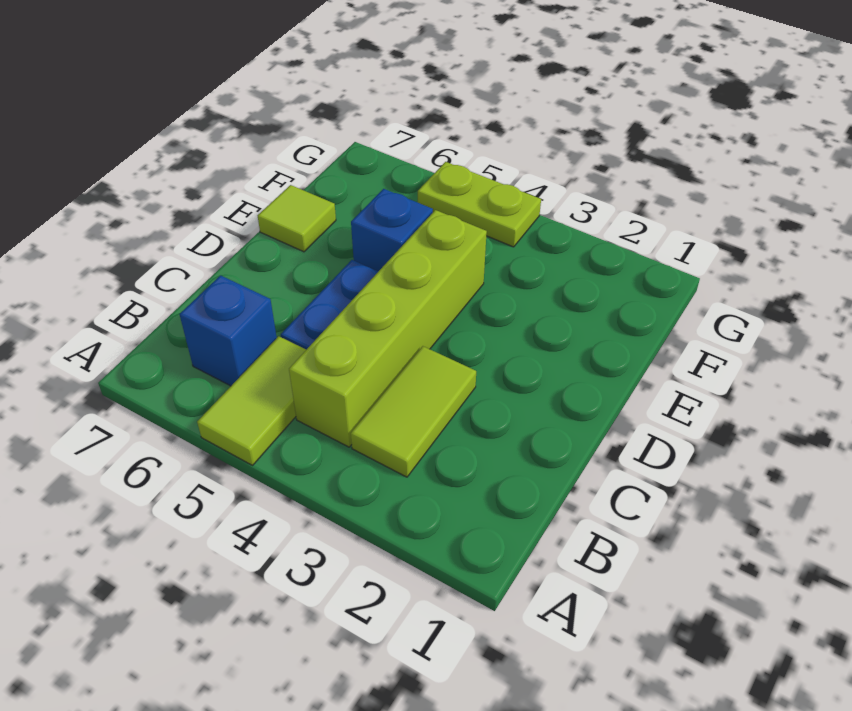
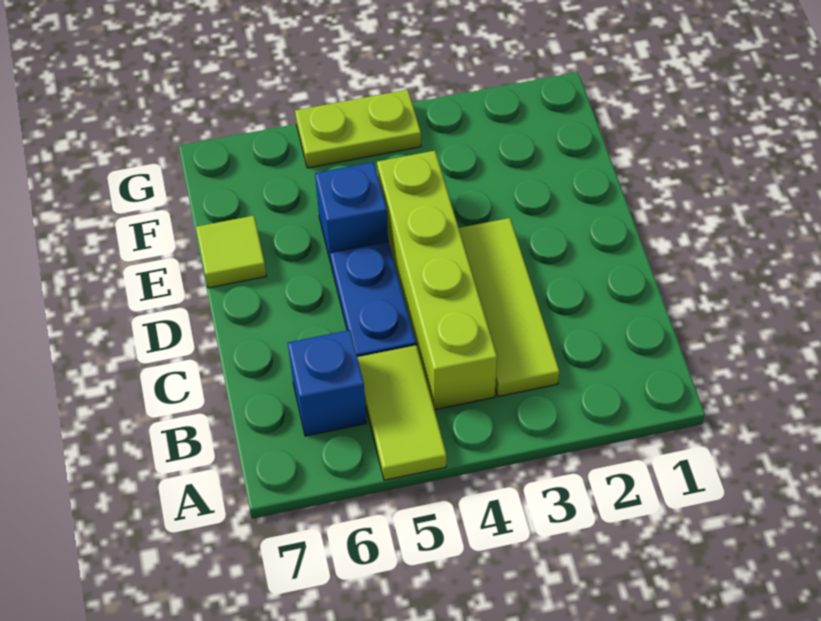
lime 1x2 tile [351,346,476,477] -> lime 1x3 tile [459,218,560,397]

